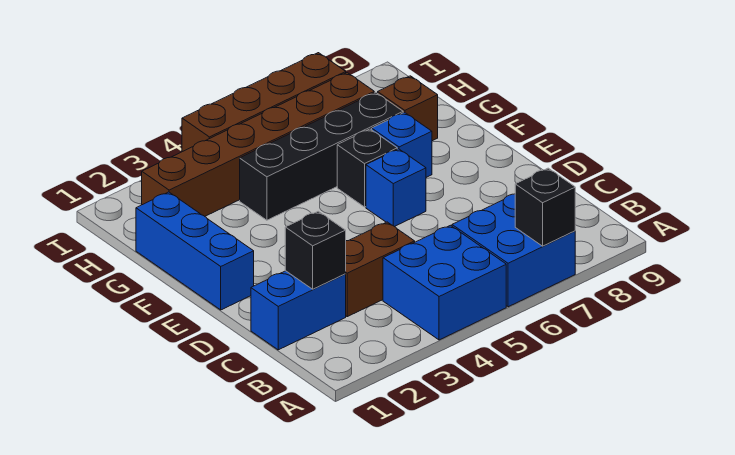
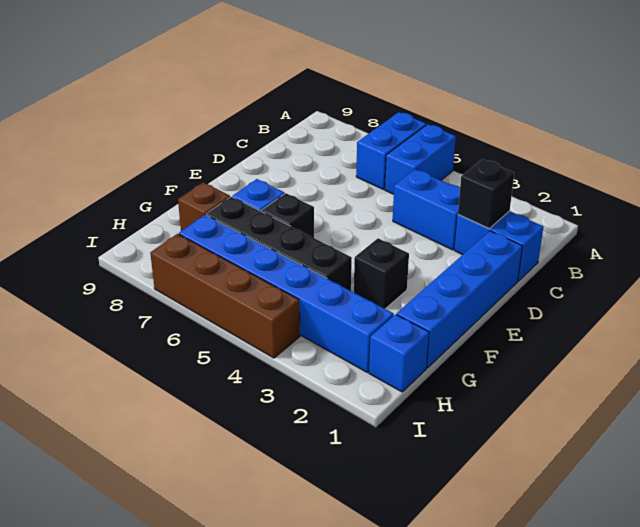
blue 2x2 brick [383,225,506,340] -> blue 1x2 brick [385,124,456,194]
blue 2x2 brick [452,194,575,307] -> blue 1x2 brick [356,112,426,189]
black 1x1 brick [515,168,575,246] -> black 1x1 brick moved to [354,238,409,309]
brown 1x2 brick [346,222,415,317] -> blue 1x2 brick [393,169,460,250]
blue 1x3 brick [136,192,254,310] -> blue 1x4 brick [397,231,522,368]
blue 1x1 brick [366,149,426,227] -> blue 1x1 brick moved to [369,314,429,392]
brown 1x6 brick [142,73,374,216] -> blue 1x6 brick [179,215,394,372]

